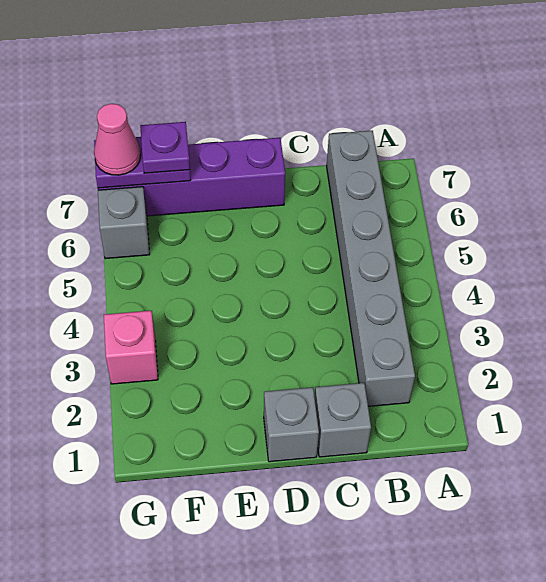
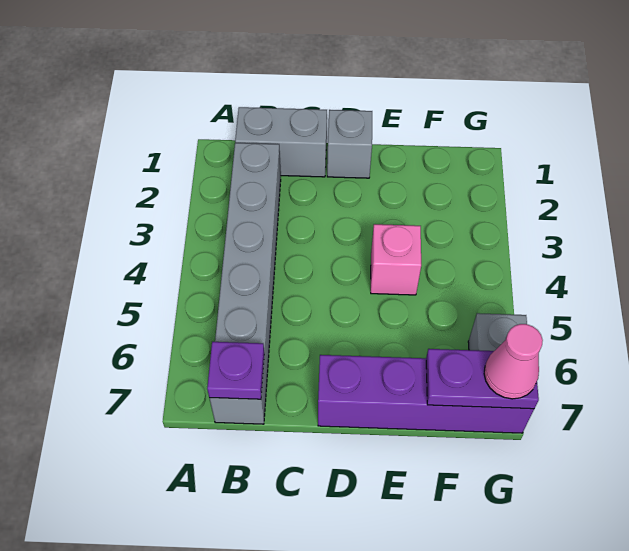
grey 1x1 brick [315,383,371,457] -> grey 1x2 brick [235,107,327,177]
purple 1x1 plate [140,122,190,173] -> purple 1x1 plate moved to [207,342,264,399]
pink 1x1 brick [104,311,158,384] -> pink 1x1 brick moved to [371,224,421,295]

